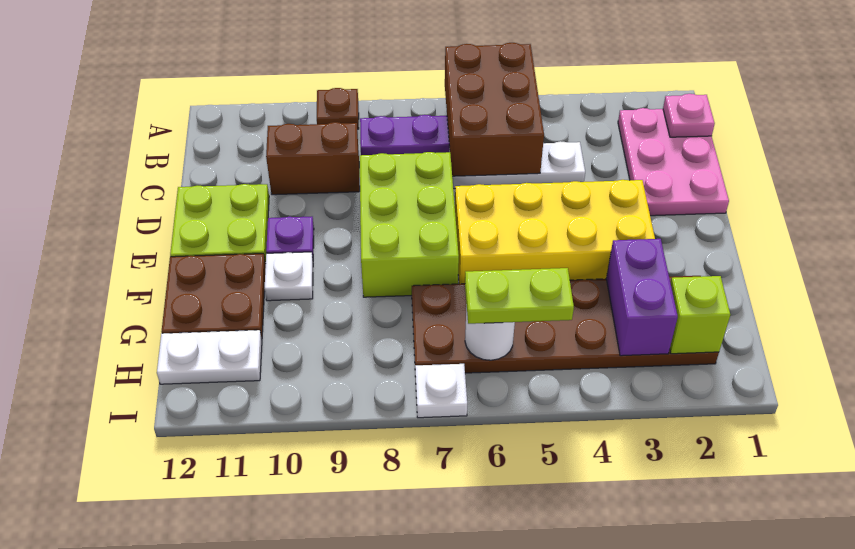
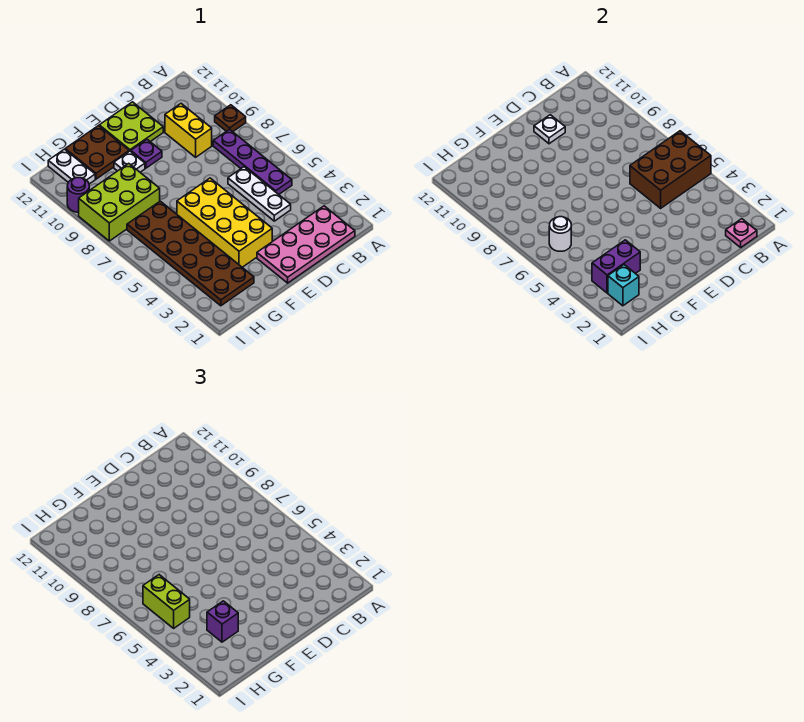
pink 2x3 plate [618,108,729,216] -> pink 2x4 plate [257,206,355,283]
brown 1x2 brick [266,122,360,195] -> yellow 1x2 brick [165,104,212,157]
lime 2x3 brick [360,152,459,297] -> lime 2x3 brick moved to [79,163,160,241]
none -> purple 1x1 brick [207,601,238,642]
lime 1x1 brick [670,276,730,354] -> cyan 1x1 brick [608,265,639,306]
lime 1x2 plate [465,268,574,324] -> lime 1x2 brick [143,575,190,628]
white 1x1 plate [415,364,467,418] -> white 1x1 plate moved to [534,115,565,144]
none -> purple 1x1 round brick [67,178,89,212]

